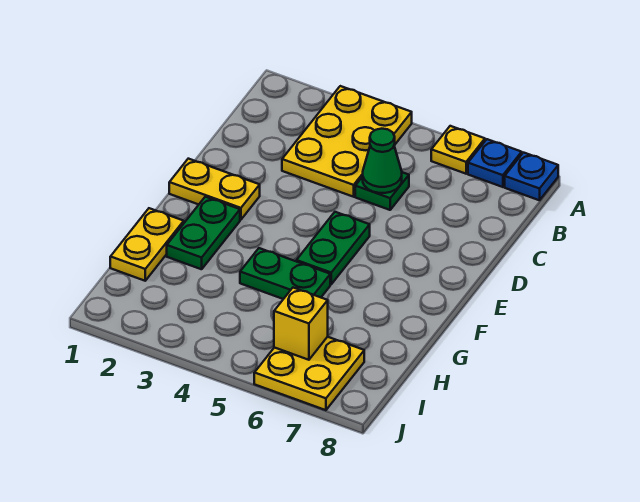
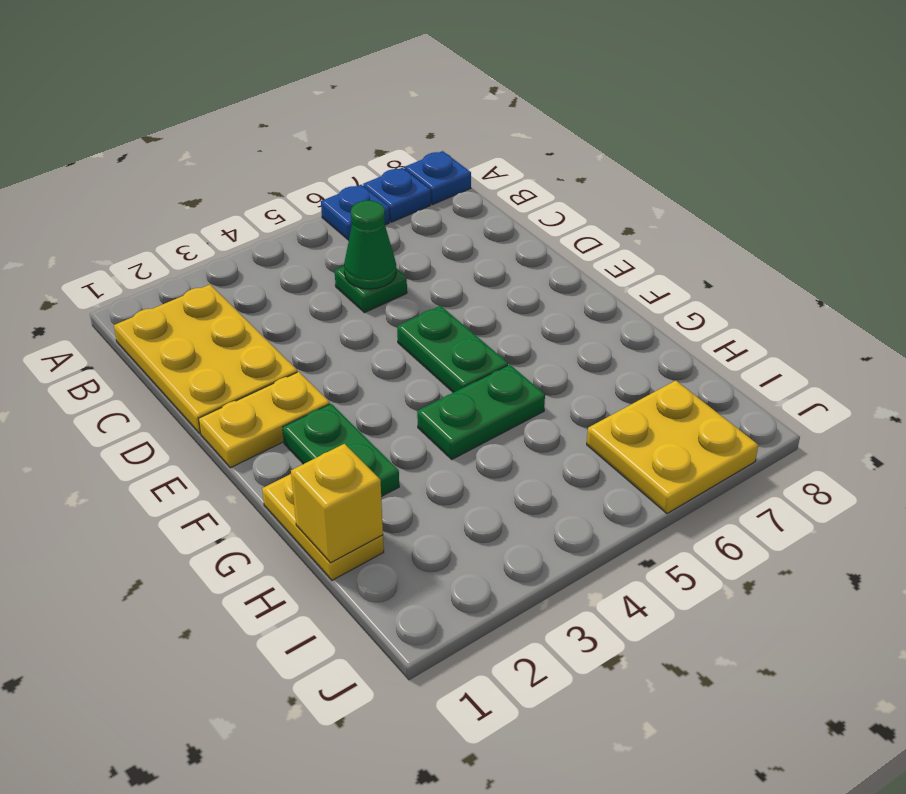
yellow 2x3 plate [282,86,412,197] -> yellow 2x3 plate moved to [114,285,297,433]
yellow 1x1 plate [431,126,485,174] -> blue 1x1 plate [321,185,389,240]
yellow 1x1 brick [274,288,328,360] -> yellow 1x1 brick moved to [291,444,383,563]

